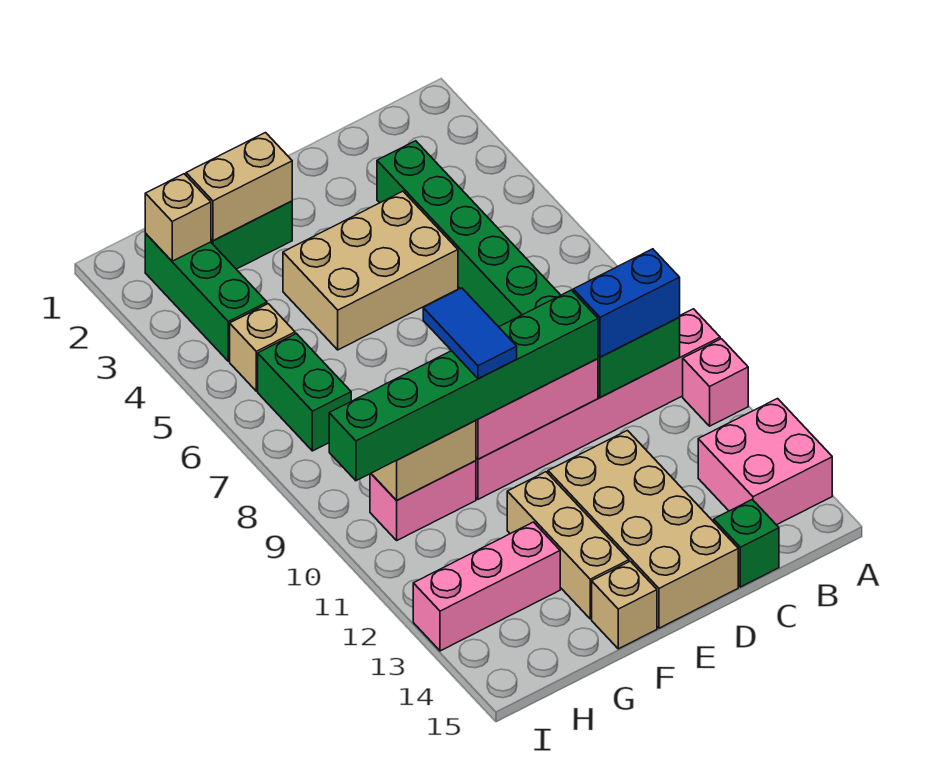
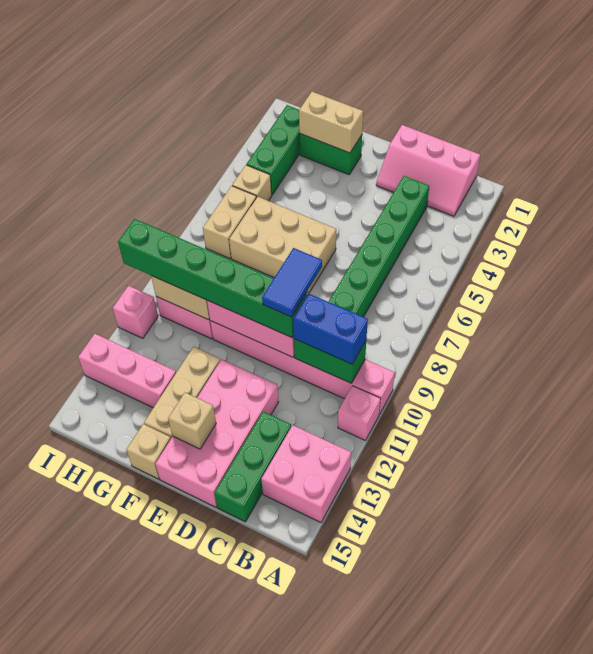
none -> pink 2x3 slope [376,125,480,216]
green 1x1 brick [714,499,779,587] -> green 1x3 brick [215,412,291,522]
tan 2x3 brick [283,191,458,350] -> tan 2x3 brick moved to [229,197,336,292]
tan 2x4 brick [548,430,738,628] -> pink 2x4 brick [155,359,278,507]
blue 1x2 tile [423,288,517,379] -> blue 1x2 tile moved to [262,248,322,317]
tan 1x1 brick [145,174,211,261] -> tan 1x1 brick moved to [168,393,216,449]
green 1x2 brick [258,333,351,451] -> tan 1x2 brick [203,186,256,259]
none -> pink 1x1 brick [113,286,158,338]

